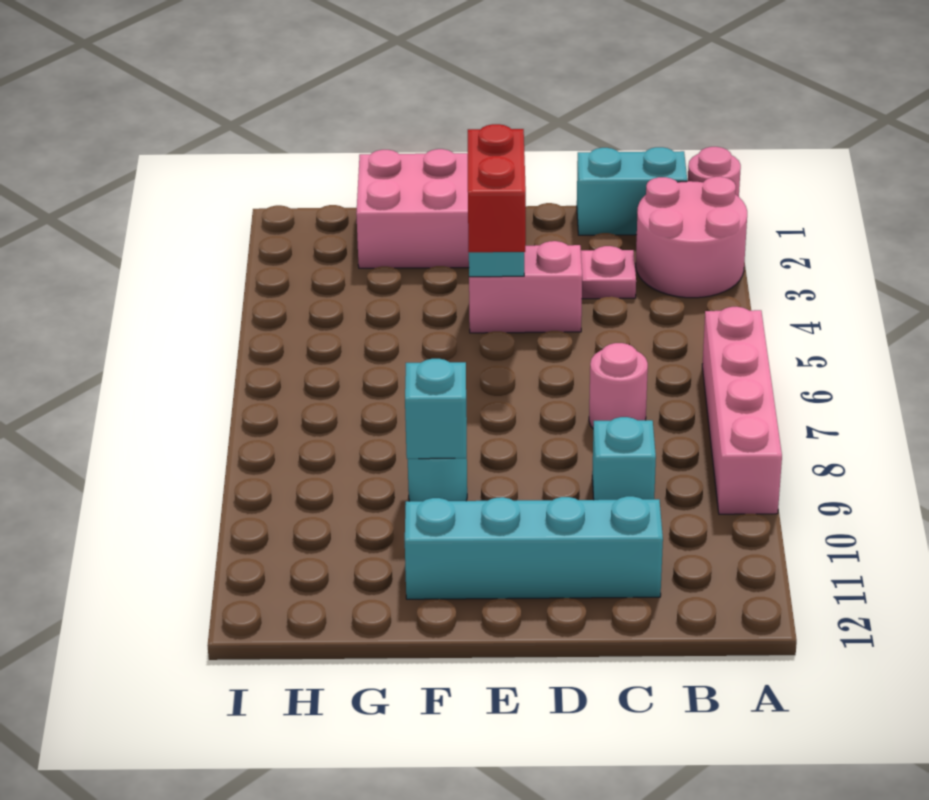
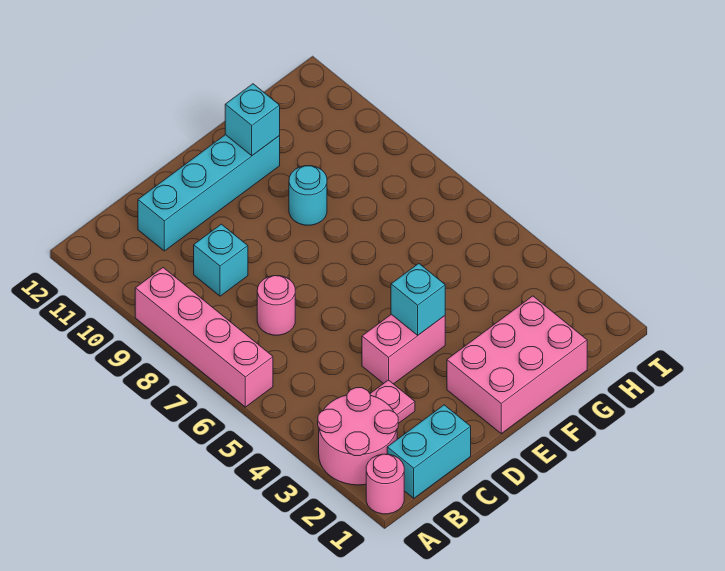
red 1x2 brick [468,124,526,252] -> none
cyan 1x1 brick [405,359,467,459] -> cyan 1x1 brick moved to [225,84,280,156]

